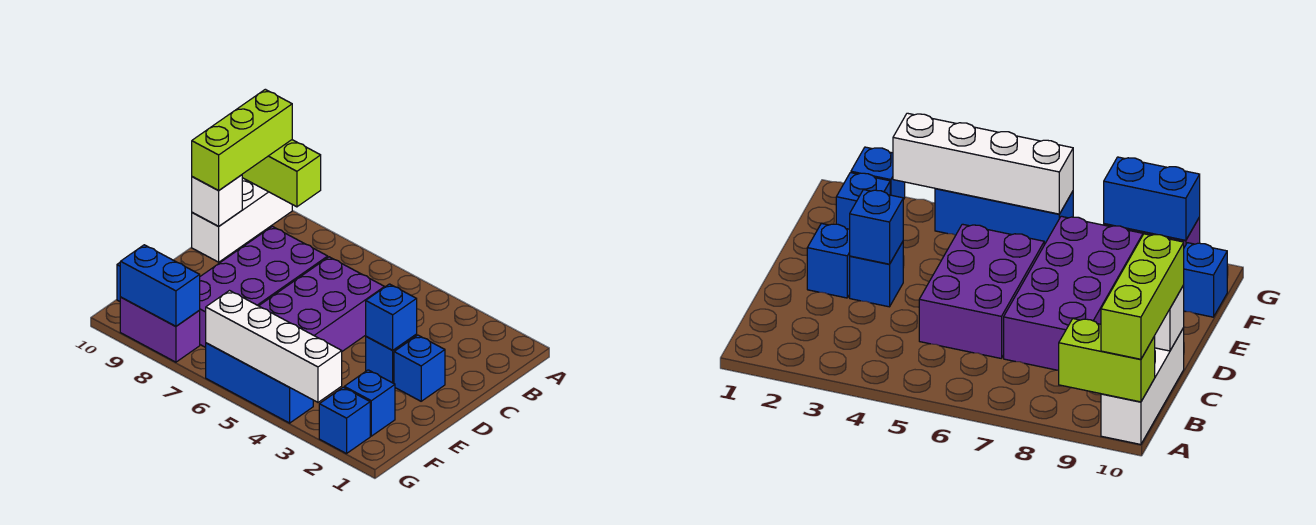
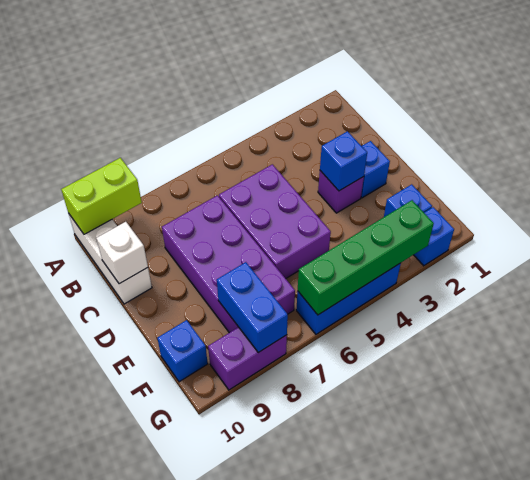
lime 1x3 brick [192,89,292,191] -> none
blue 1x1 brick [366,335,417,383] -> purple 1x1 brick [318,171,364,213]
white 1x4 brick [206,291,342,402] -> green 1x4 brick [298,200,434,315]
blue 1x2 brick [120,245,200,326] -> blue 1x2 brick turned to [217,262,288,353]

